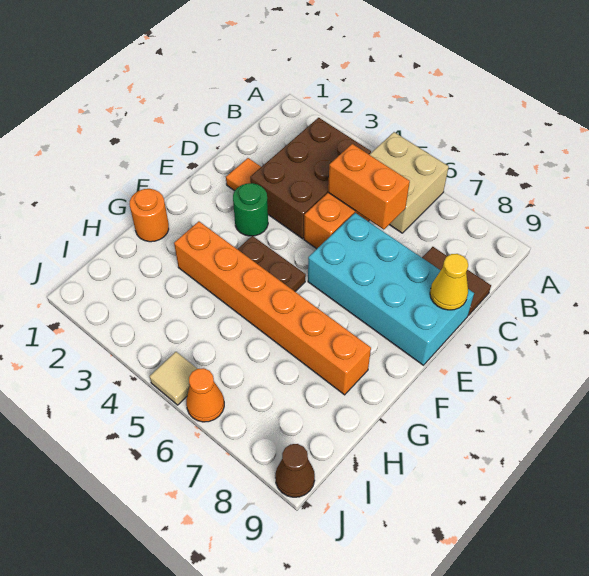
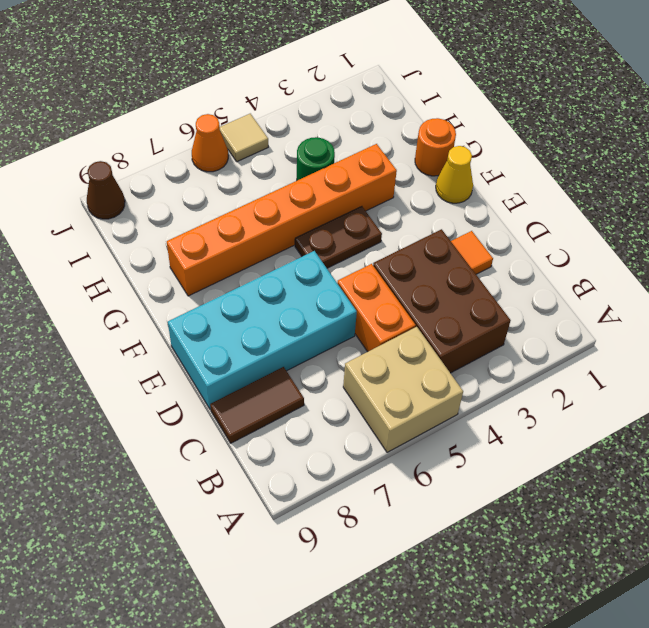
orange 1x2 brick [328,144,410,230] -> none
yellow 1x1 cone [430,254,468,310] -> yellow 1x1 cone moved to [436,146,473,203]
green 1x1 round brick [233,183,268,236] -> green 1x1 round brick moved to [297,137,335,180]

